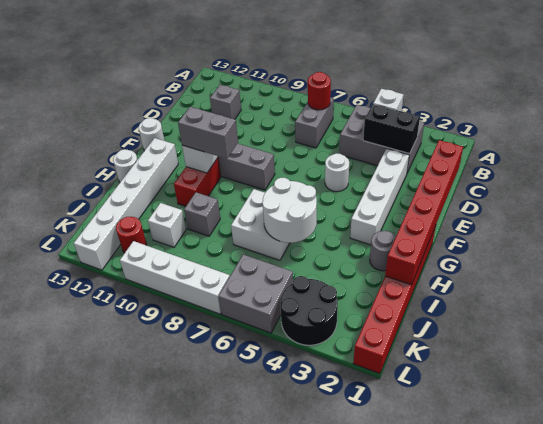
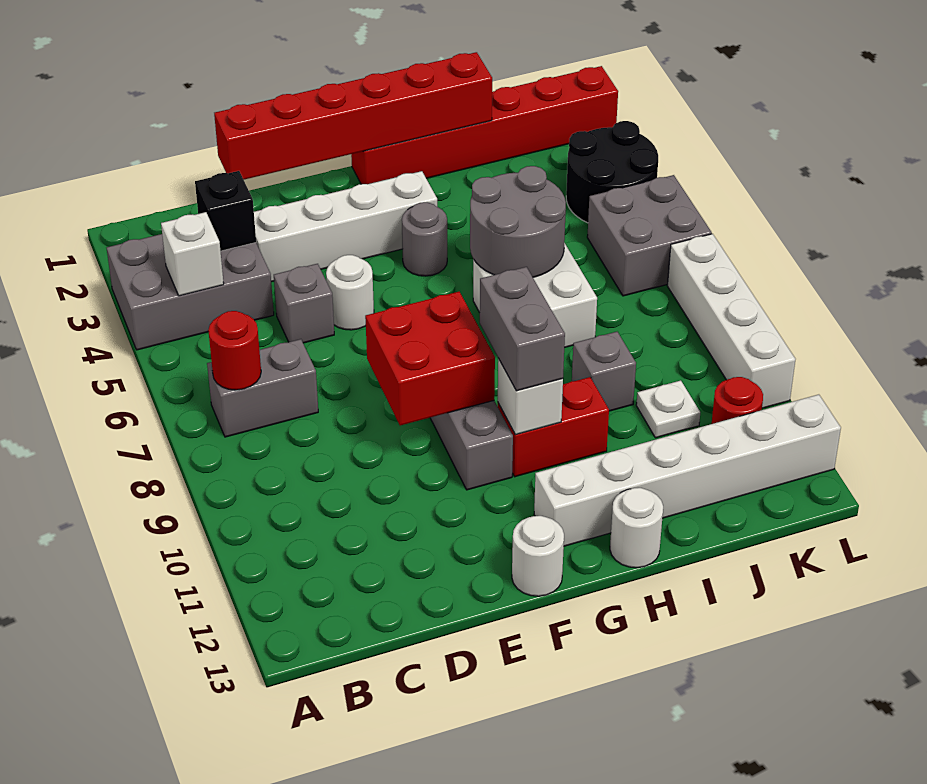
grey 2x3 brick [339,105,424,173] -> grey 2x3 brick turned to [107,234,274,350]
black 1x2 brick [363,104,420,154] -> black 1x1 brick [195,171,256,251]
grey 1x1 brick [210,85,241,119] -> grey 1x1 brick moved to [274,264,334,343]
none -> red 2x2 brick [365,292,495,425]
grey 1x1 round brick [370,231,396,271] -> grey 1x1 round brick moved to [402,202,447,276]
white 2x2 round brick [262,177,317,243] -> grey 2x2 round brick [470,166,566,277]
white 1x1 brick [148,203,186,247] -> white 1x1 plate [636,380,700,438]

